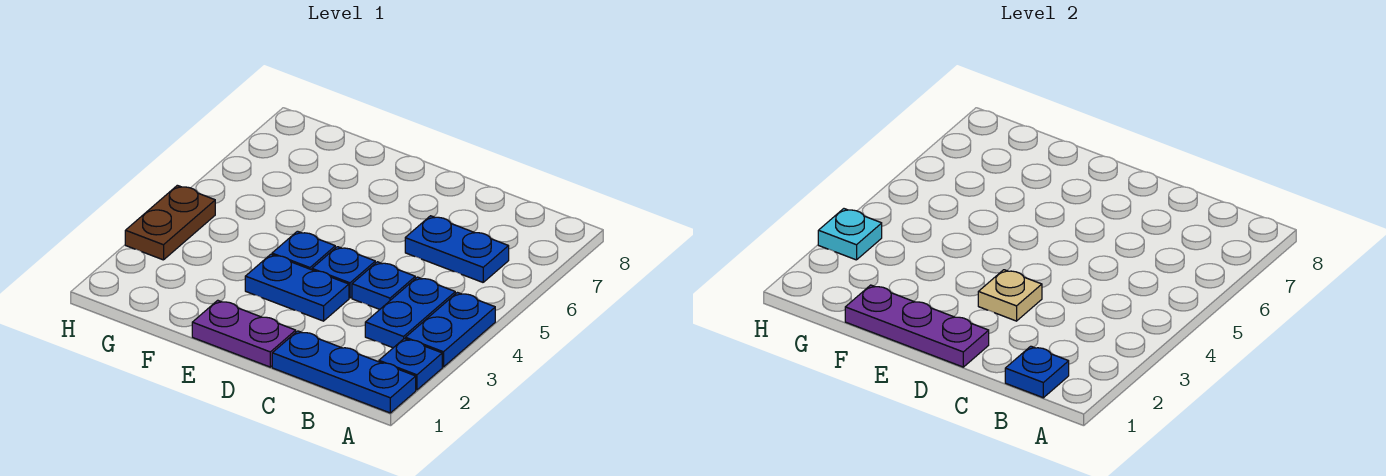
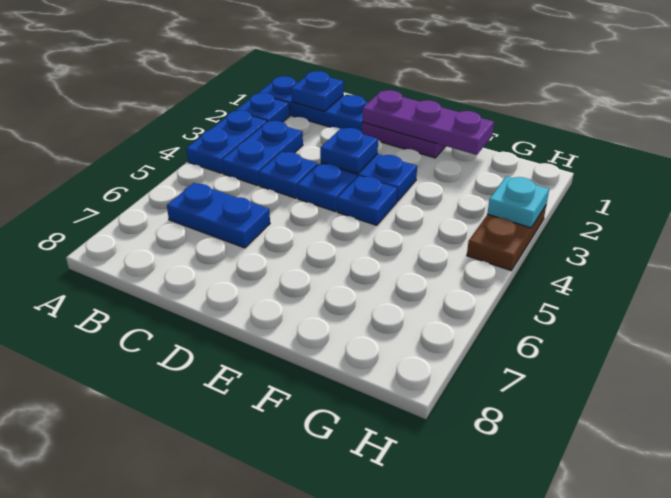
tan 1x1 plate [978,270,1042,321] -> blue 1x1 plate [320,128,378,174]

